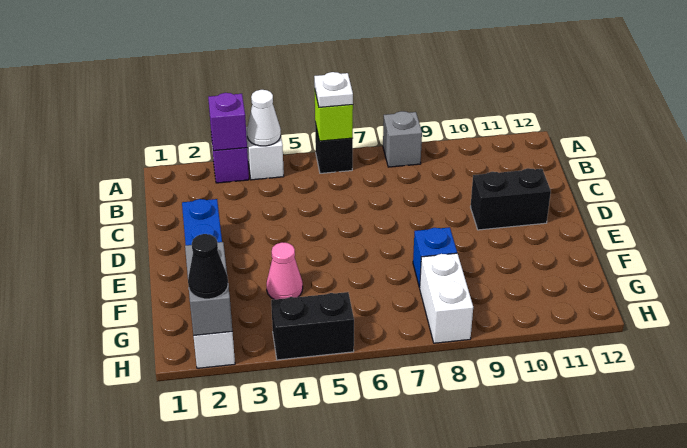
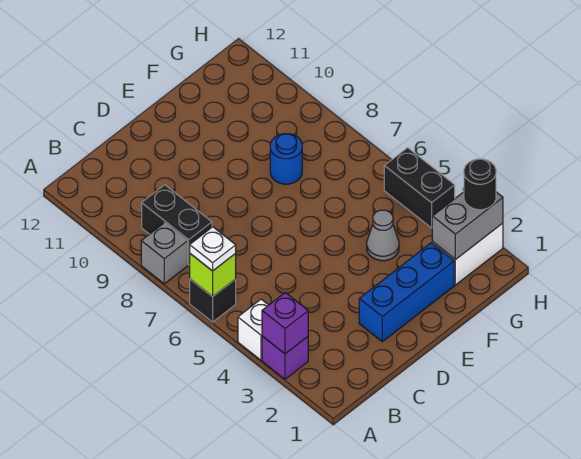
white 1x1 cone [247,90,281,146] -> none
black 1x2 brick [471,168,551,230] -> black 1x2 brick moved to [142,185,212,265]
pink 1x1 cone [266,242,303,300] -> grey 1x1 cone [367,210,399,261]
blue 1x1 brick [413,227,457,288] -> blue 1x1 round brick [270,134,302,184]
white 1x2 brick [420,253,473,343] -> none
black 1x1 cone [188,234,228,299] -> black 1x1 round brick [464,159,496,210]

